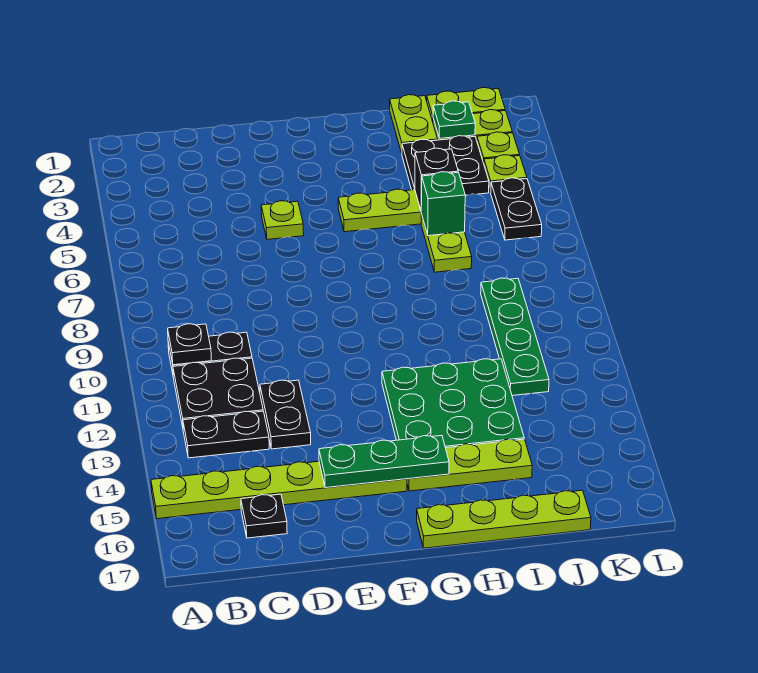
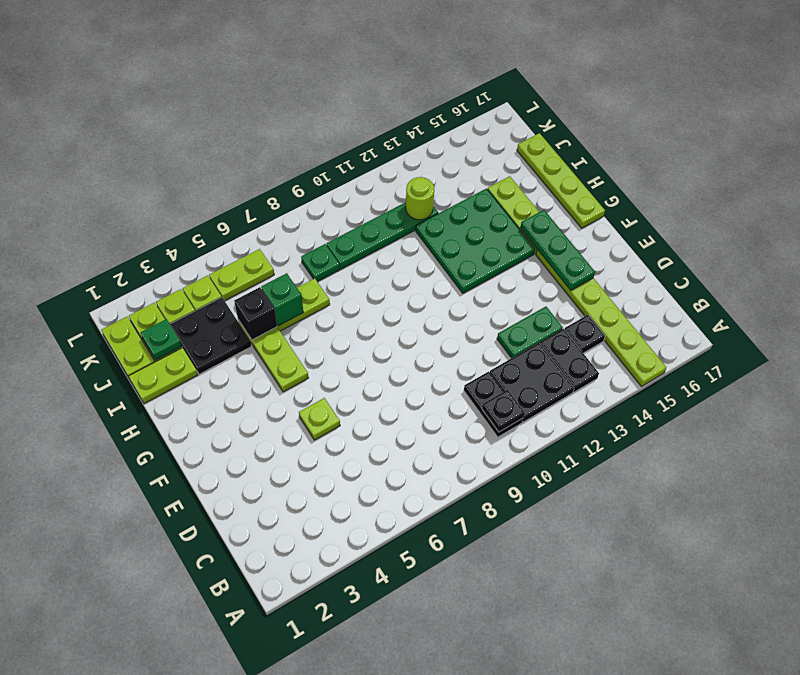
black 1x1 plate [241,494,287,538] -> black 1x1 plate moved to [565,315,605,353]
black 1x2 plate [260,380,311,449] -> green 1x2 plate [497,307,563,358]
none -> green 1x1 plate [301,244,340,282]
none -> lime 1x1 round brick [406,177,434,220]
black 1x2 plate [491,178,542,240] -> lime 1x2 plate [209,249,274,301]

